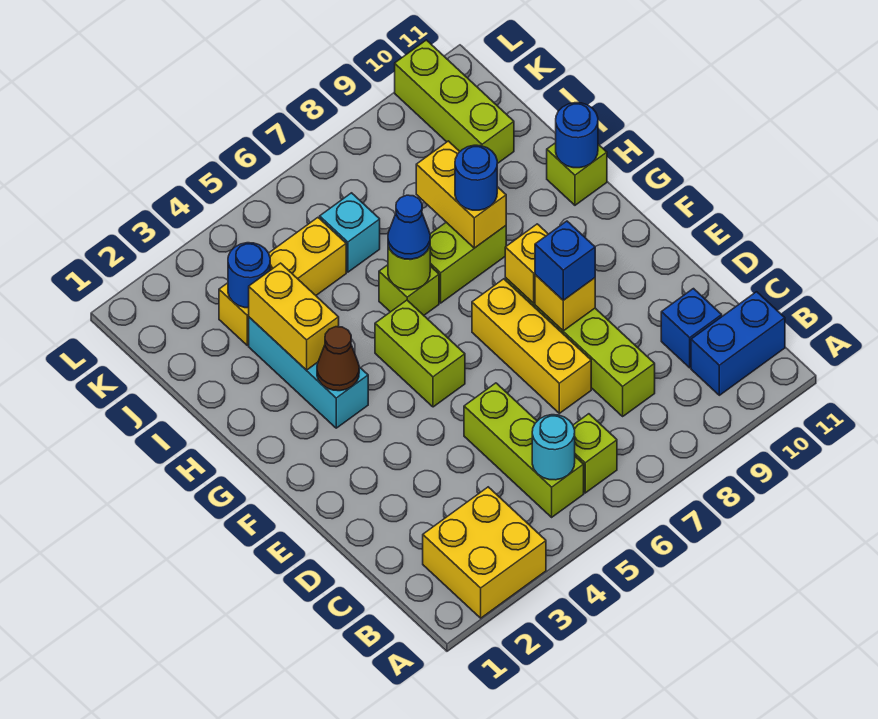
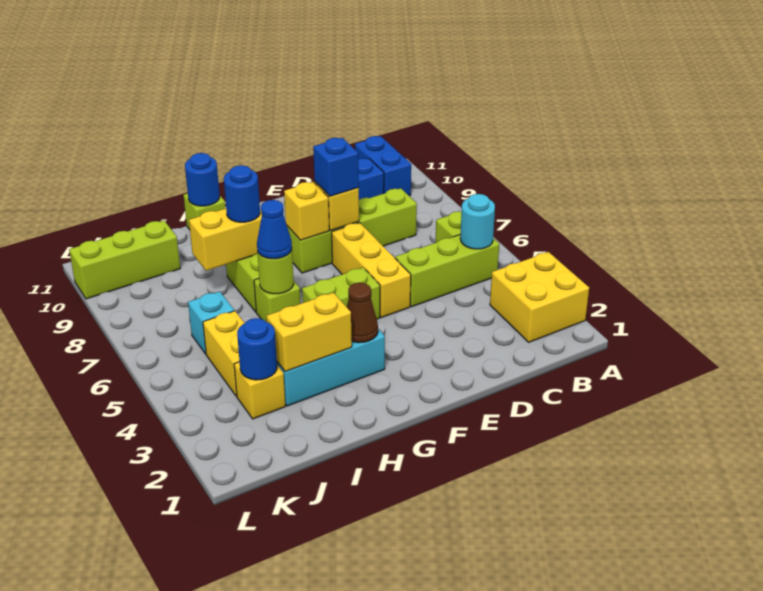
yellow 1x3 brick [472,279,591,413] -> yellow 1x3 brick turned to [332,223,411,317]

